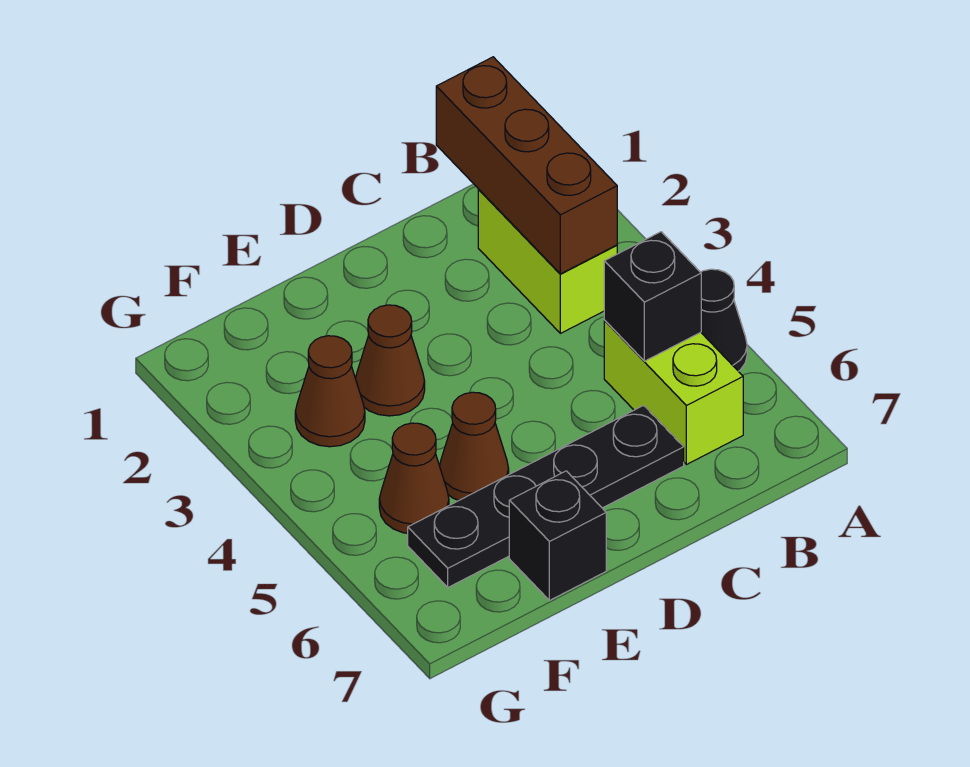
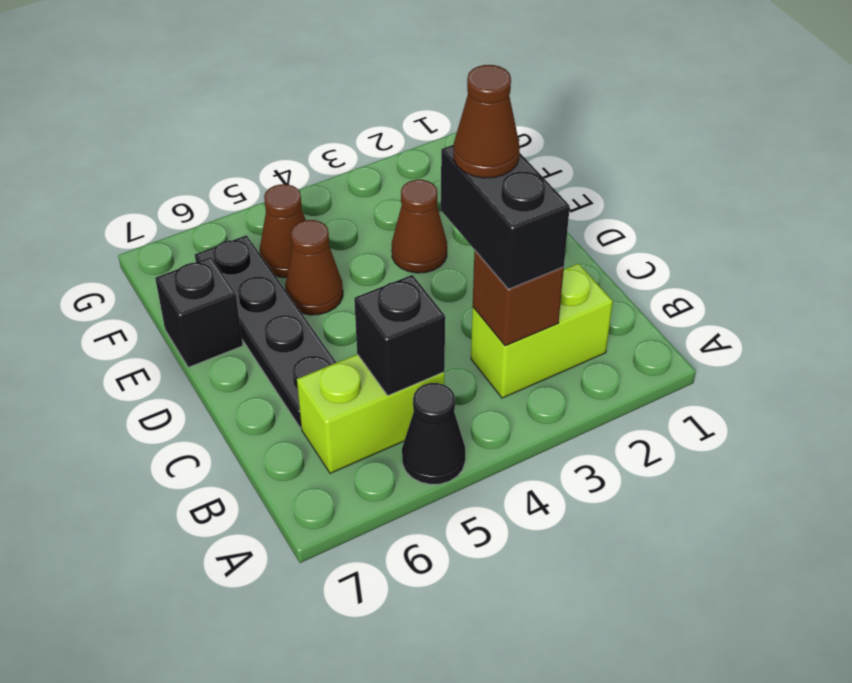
brown 1x3 brick [436,57,617,274] -> brown 1x1 brick [473,251,564,346]
none -> black 1x2 brick [441,145,570,289]
brown 1x1 cone [295,336,365,447] -> brown 1x1 cone moved to [454,65,520,178]

